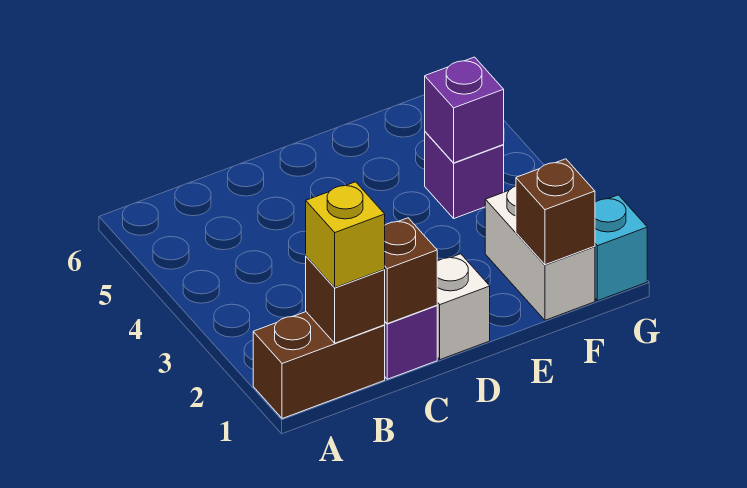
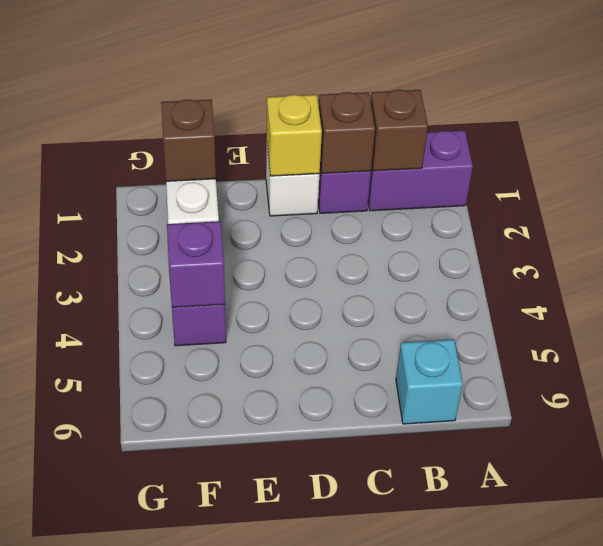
brown 1x2 brick [253,312,385,419] -> purple 1x2 brick [368,131,473,211]
yellow 1x1 brick [306,182,385,288] -> yellow 1x1 brick moved to [267,95,322,176]
cyan 1x1 brick [595,195,647,301] -> cyan 1x1 brick moved to [396,339,463,424]

